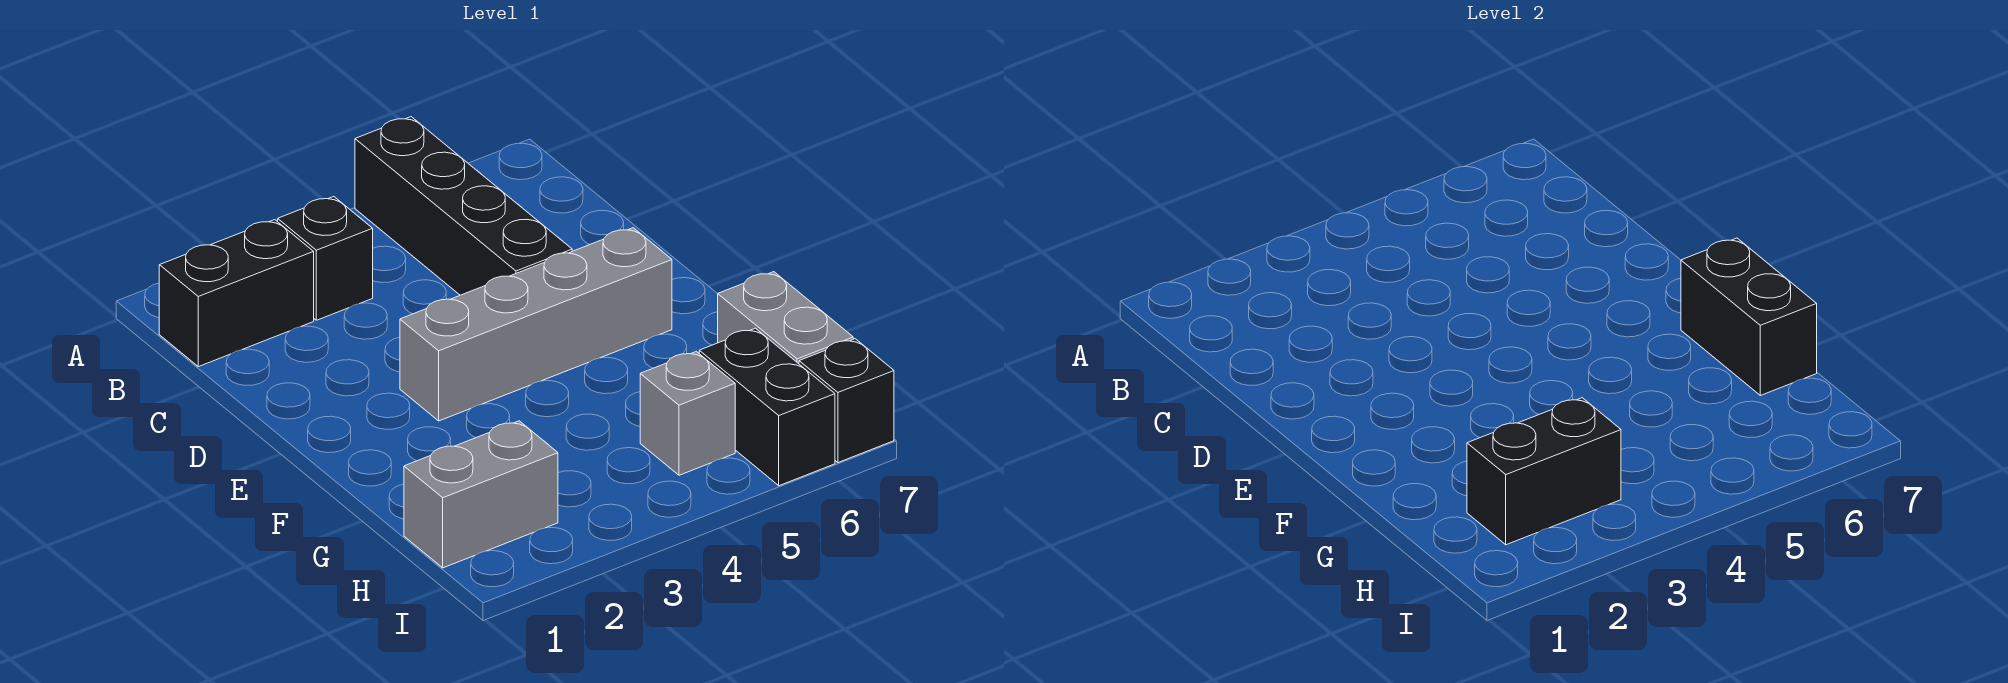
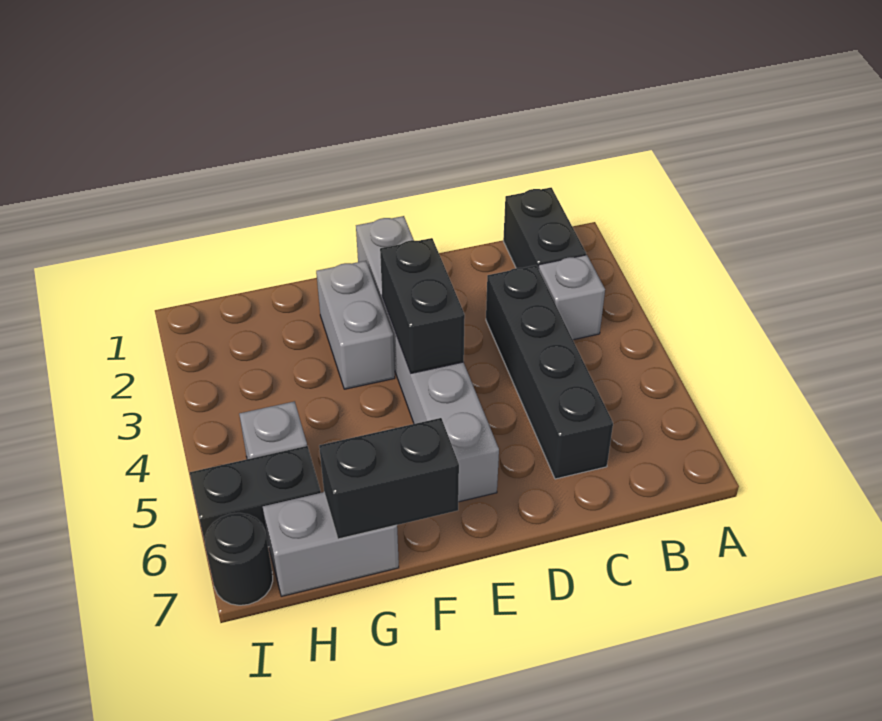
black 1x4 brick [355,117,572,295] -> black 1x4 brick turned to [486,265,613,479]
black 1x1 brick [278,197,373,320] -> grey 1x1 brick [538,255,605,340]
grey 1x4 brick [400,228,672,421] -> grey 1x6 brick [356,216,499,502]
grey 1x2 brick [404,421,558,568] -> grey 1x2 brick moved to [316,261,395,389]
black 1x2 brick [1467,398,1621,545] -> black 1x2 brick moved to [380,238,465,373]
black 1x1 brick [799,339,894,463] -> black 1x1 round brick [205,513,273,605]

